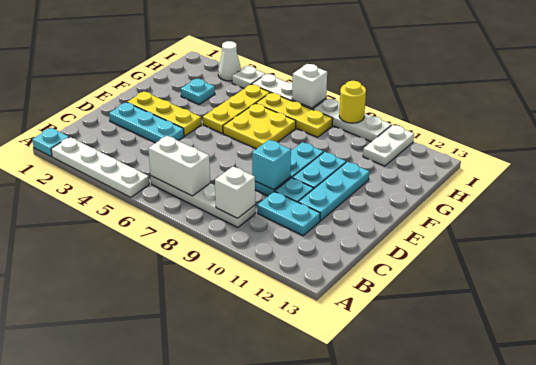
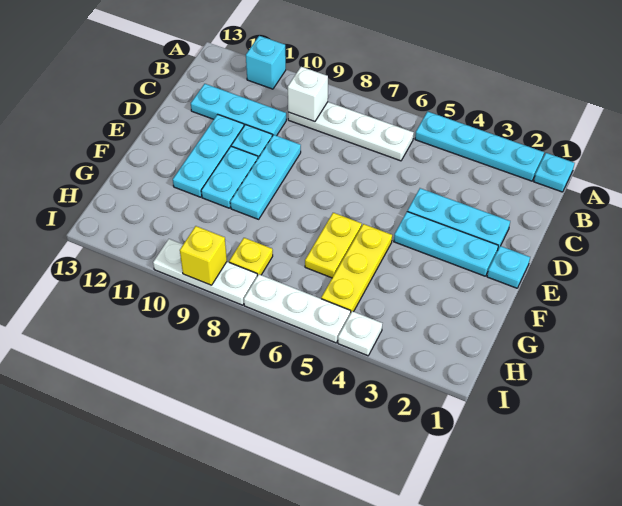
white 1x4 plate [51,137,149,197] -> cyan 1x4 plate [415,111,544,181]
white 1x2 brick [148,136,210,196] -> none
cyan 1x2 plate [257,191,320,236] -> cyan 1x3 plate [191,84,286,136]
cyan 1x1 brick [252,140,291,190] -> cyan 1x1 brick moved to [246,36,286,89]
yellow 1x3 plate [127,92,201,136] -> cyan 1x3 plate [394,211,498,276]
yellow 2x2 plate [223,103,296,149] -> yellow 1x2 plate [305,213,362,278]
cyan 1x1 plate [181,79,215,104] -> cyan 1x1 plate moved to [487,246,530,288]
yellow 1x3 plate [256,93,333,137] -> yellow 1x1 plate [229,238,273,276]
white 1x2 plate [363,125,414,166] -> none
white 1x1 cone [218,41,241,81] -> none
white 1x1 brick [292,64,327,108] -> none
yellow 1x1 round brick [339,81,366,123] -> yellow 1x1 brick [180,226,227,285]

